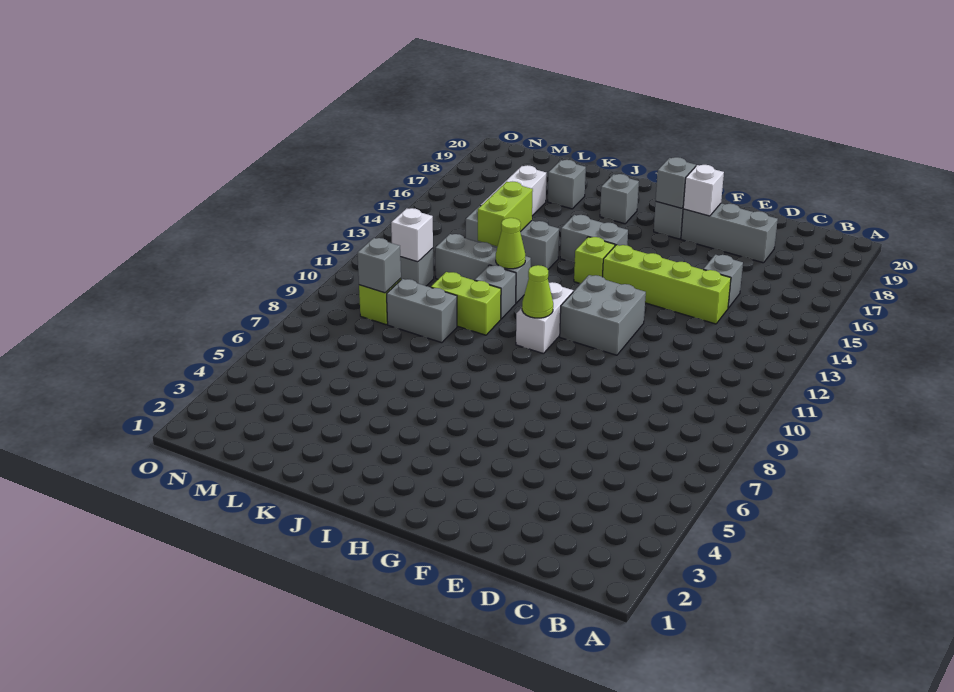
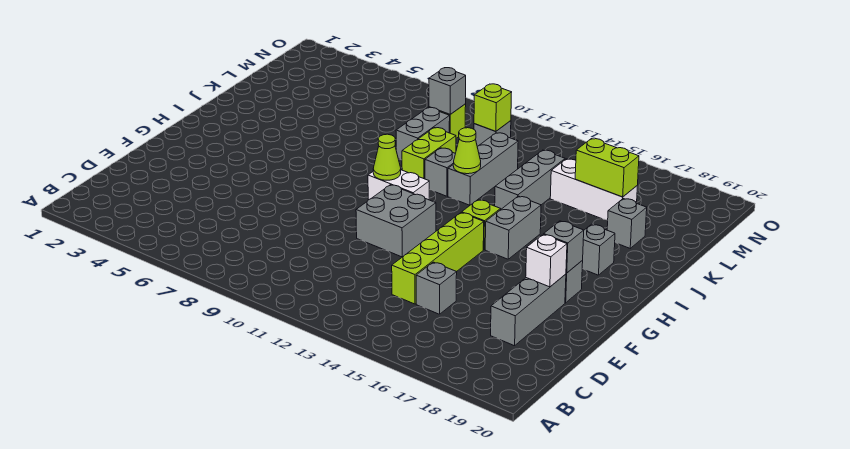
lime 1x2 brick [478,182,533,247] -> lime 1x2 brick moved to [575,139,639,197]
white 1x1 brick [391,208,433,262] -> lime 1x1 brick [474,84,512,131]

